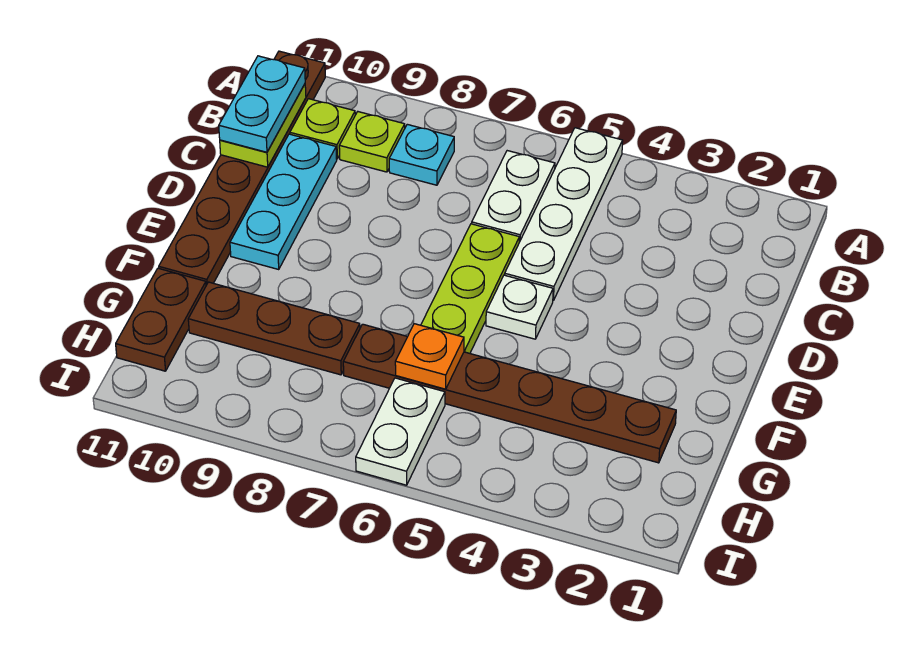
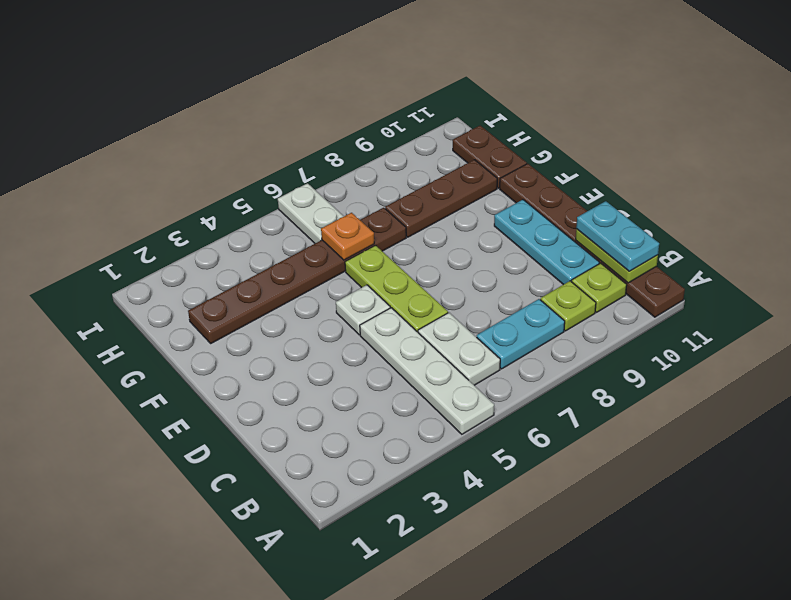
cyan 1x1 plate [389,124,454,185] -> cyan 1x2 plate [477,299,565,369]

